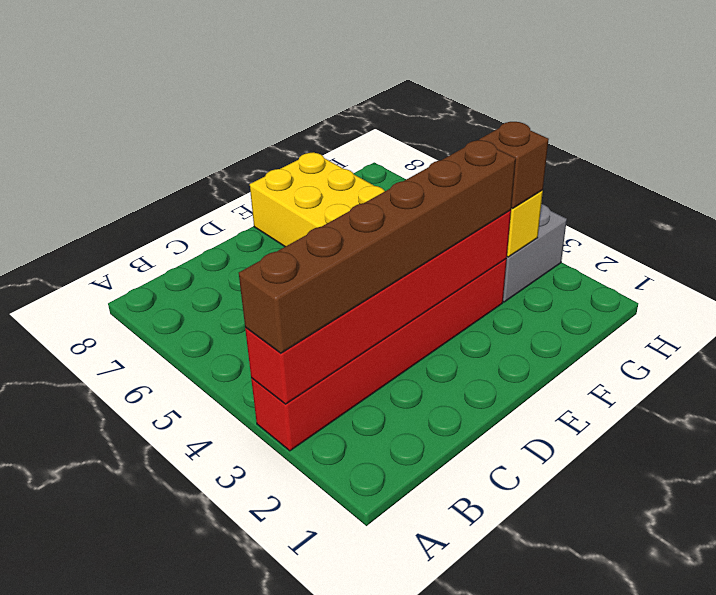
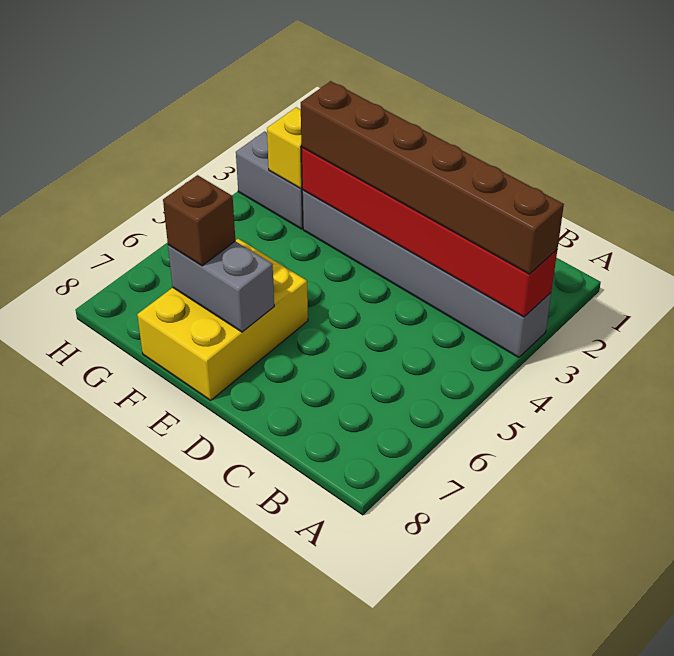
red 1x6 brick [251,259,507,451] -> grey 1x6 brick [302,190,551,358]
none -> grey 1x2 brick [168,241,274,332]
brown 1x1 brick [479,122,549,208] -> brown 1x1 brick moved to [163,175,235,266]

